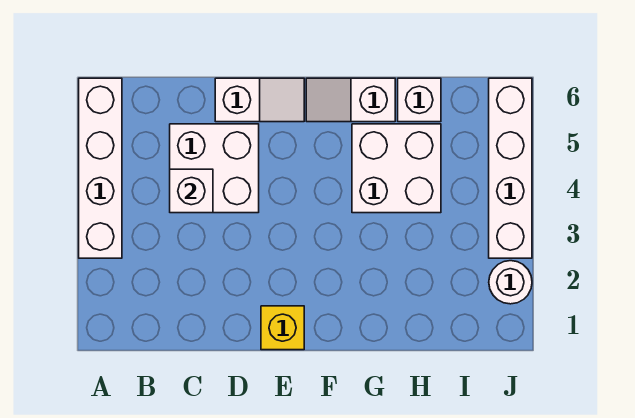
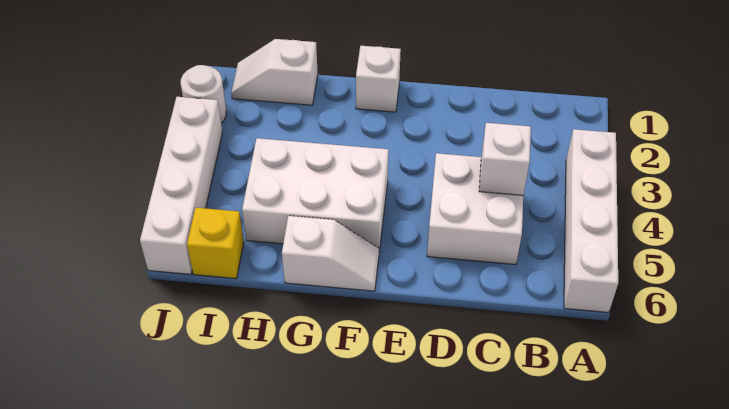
white 1x2 slope [215,78,304,122] -> white 1x2 slope moved to [231,39,318,105]
yellow 1x1 brick [261,306,304,350] -> yellow 1x1 brick moved to [187,208,244,279]
white 2x2 brick [352,124,441,213] -> white 2x3 brick [242,138,389,250]
white 1x1 brick [398,78,441,122] -> white 1x1 brick moved to [356,46,401,112]

